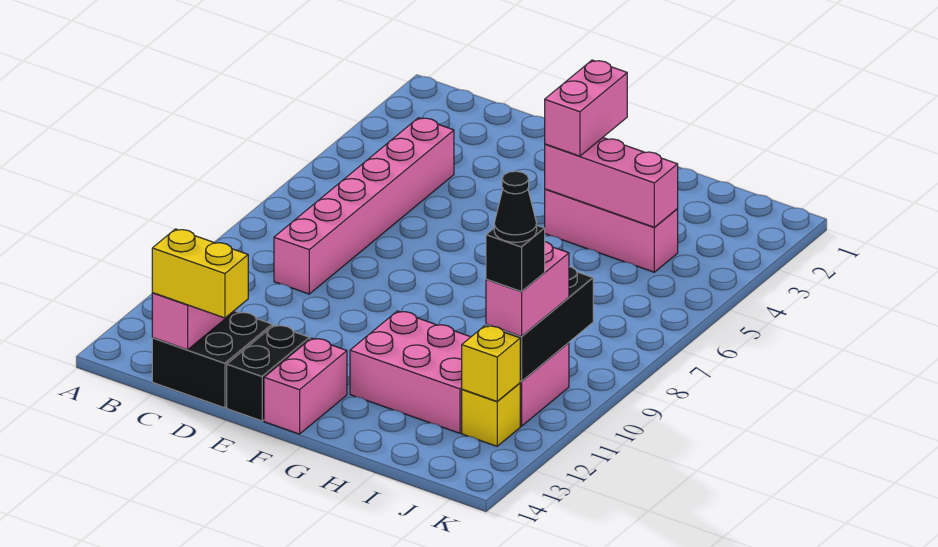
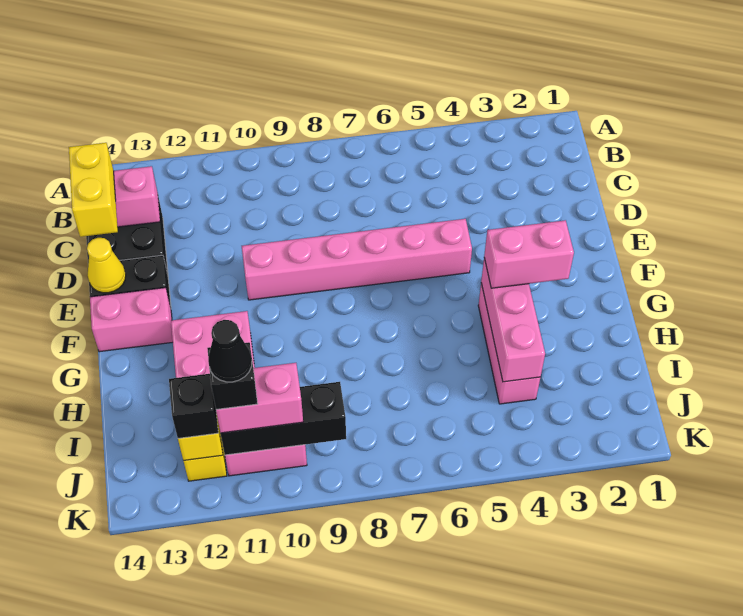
pink 1x6 brick [274,118,454,294] -> pink 1x6 brick moved to [242,219,472,300]
none -> yellow 1x1 cone [87,238,126,293]
none -> black 1x1 brick [169,374,218,438]

